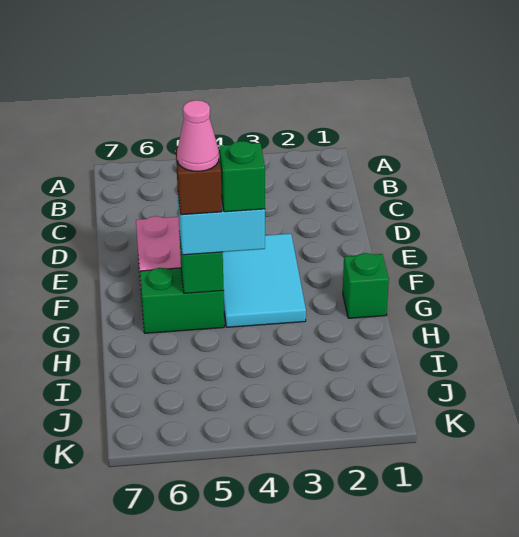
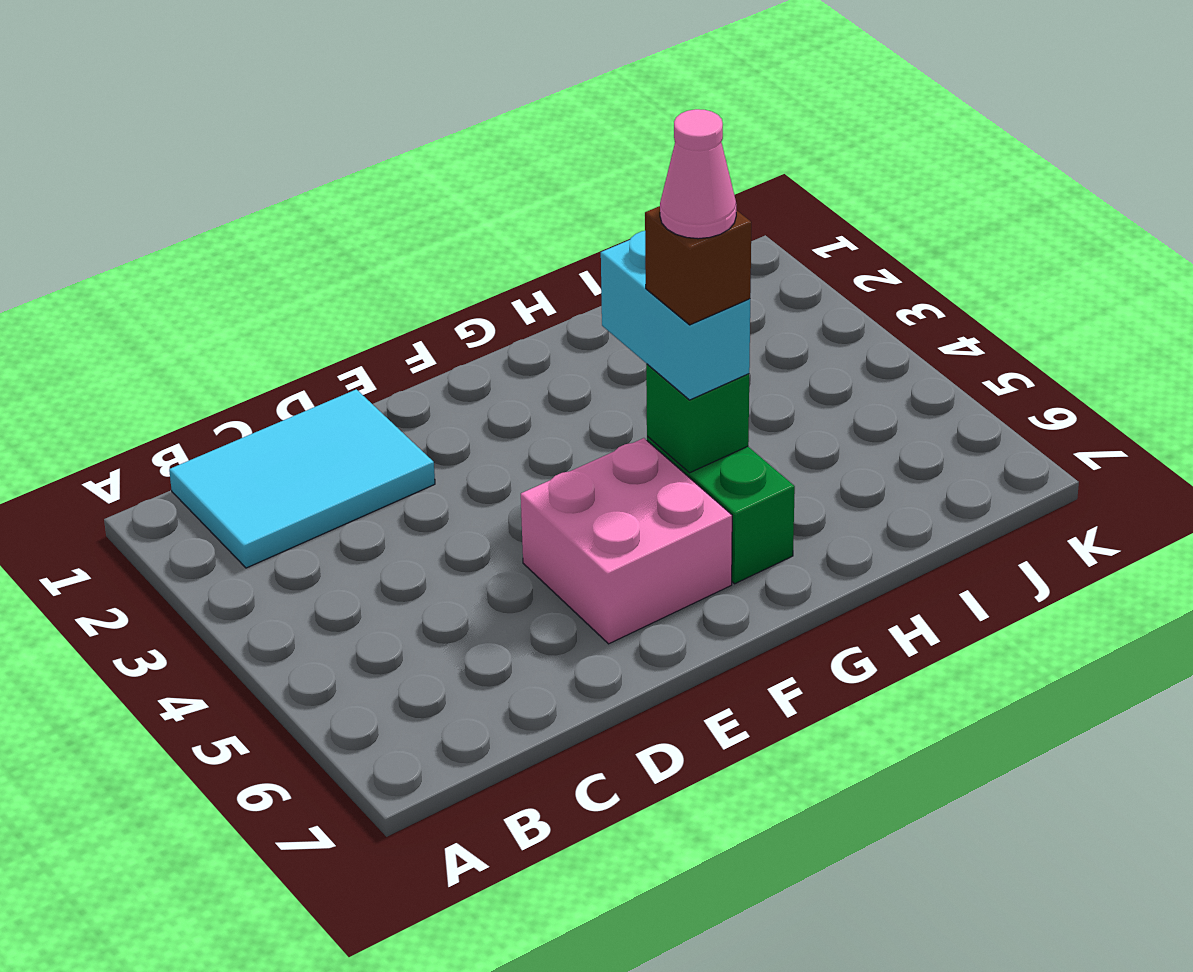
cyan 2x3 tile [223,234,306,327] -> cyan 2x3 tile moved to [169,389,435,568]
green 1x1 brick [343,253,389,318] -> none
green 1x1 brick [219,141,265,212] -> none

